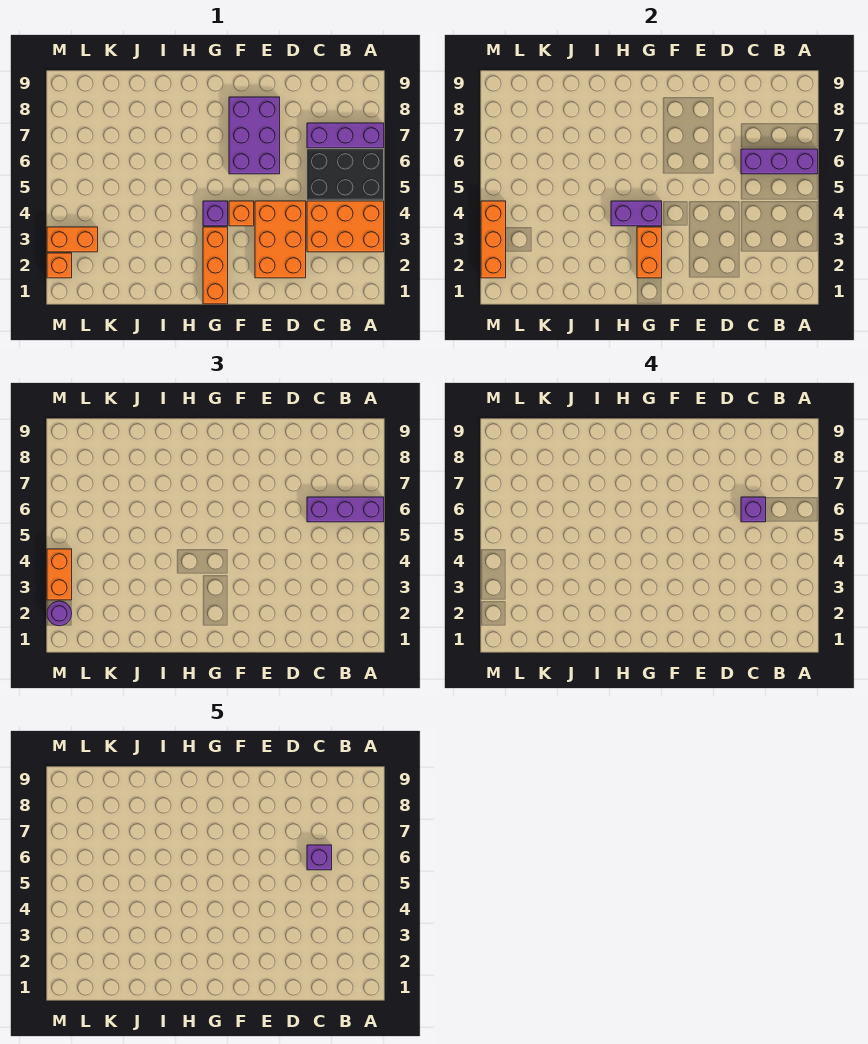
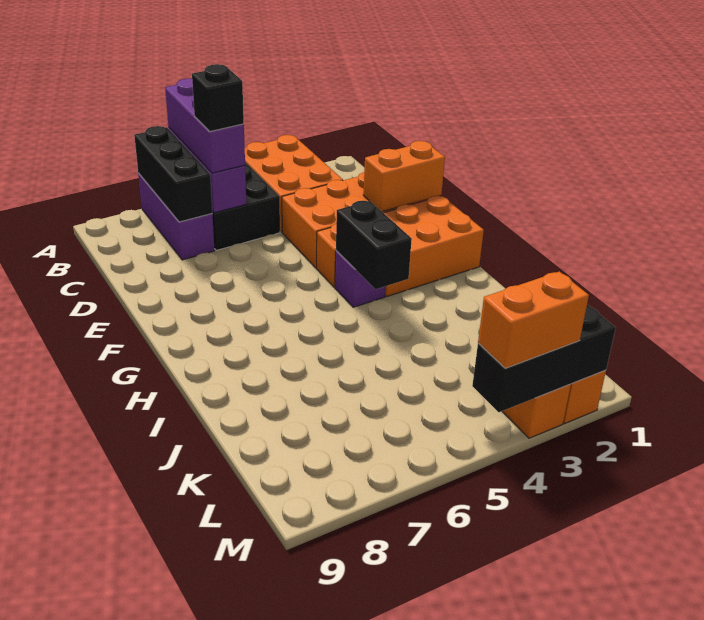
none -> black 1x3 brick [134,126,212,222]
purple 1x1 brick [741,497,766,522] -> black 1x1 brick [192,64,244,132]
purple 1x1 brick [307,845,332,870] -> none
purple 2x3 brick [229,97,280,174] -> none
orange 1x3 brick [203,227,228,304] -> orange 2x3 brick [384,196,484,296]
orange 1x2 brick [637,227,662,278] -> orange 1x2 brick moved to [363,141,445,211]
purple 1x2 brick [611,201,662,226] -> black 1x2 brick [336,201,412,289]
orange 1x3 brick [481,201,506,278] -> black 1x3 brick [472,305,616,412]
purple 1x1 round brick [47,601,72,626] -> none

